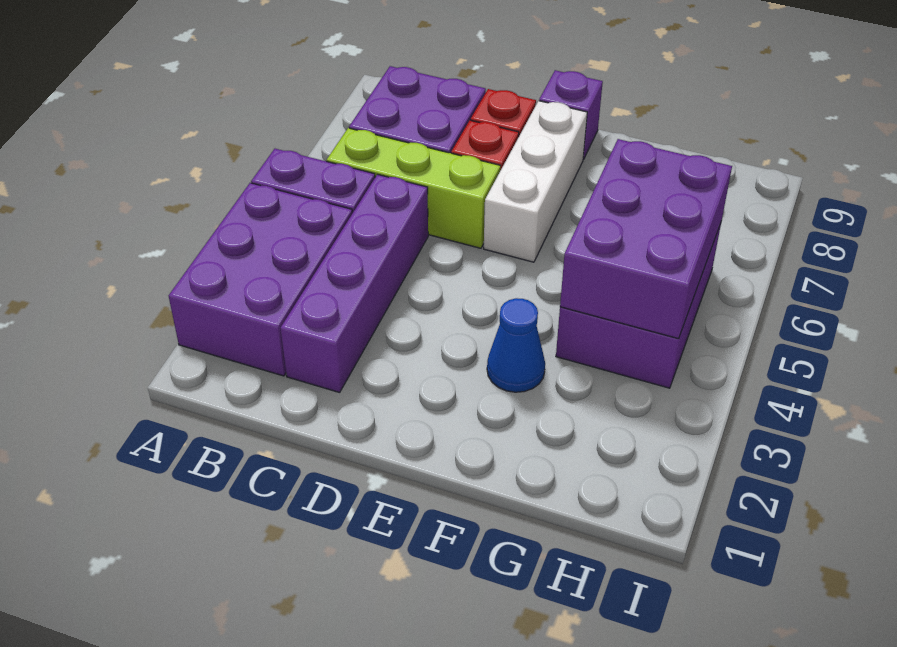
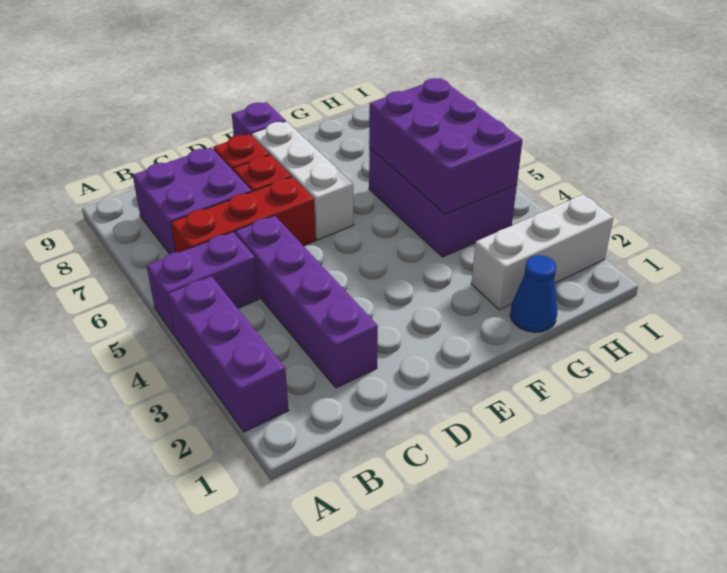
purple 2x3 brick [169,183,352,376] -> purple 1x3 brick [168,276,289,432]
lime 1x3 brick [327,128,500,248] -> red 1x3 brick [171,177,316,252]
blue 1x1 cone [487,298,545,392] -> blue 1x1 cone moved to [510,255,558,332]
none -> white 1x3 brick [471,194,614,310]

